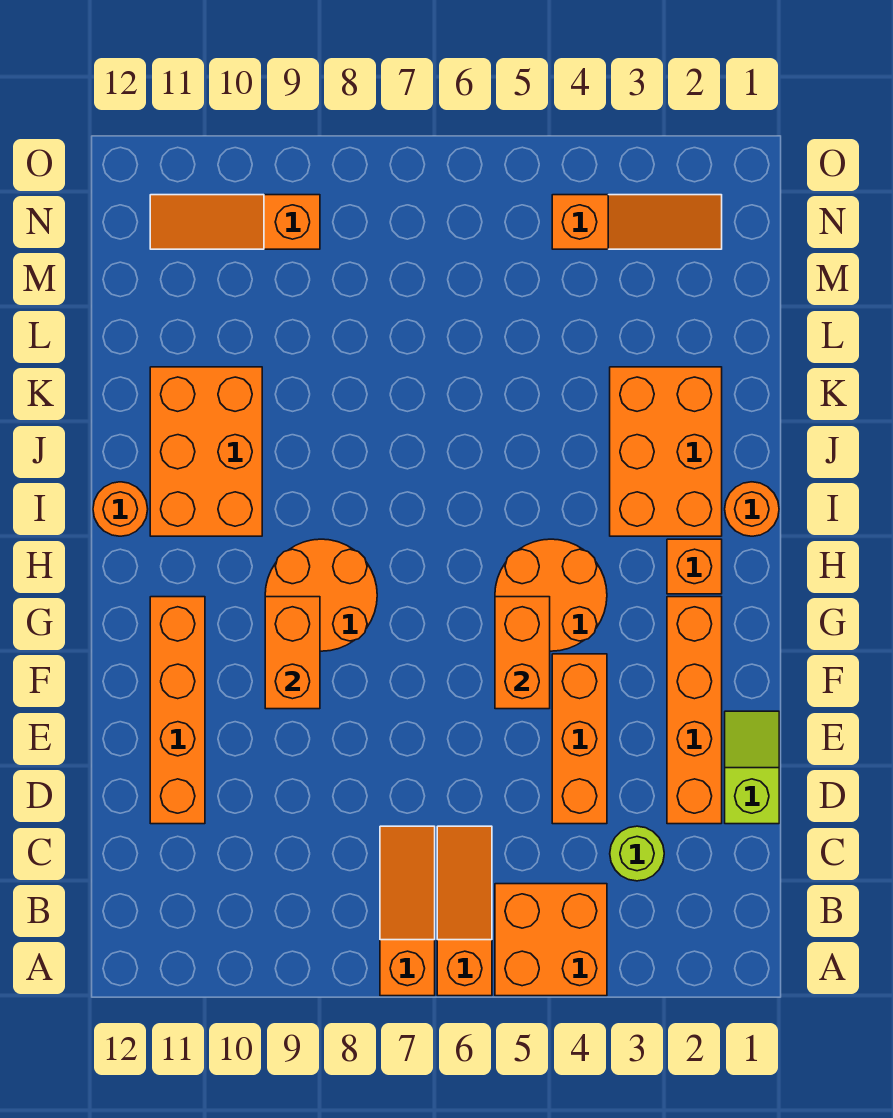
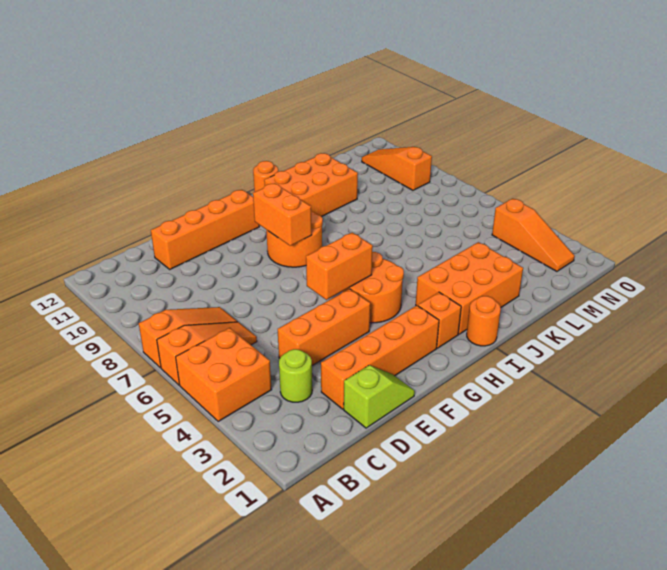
orange 1x2 brick [265,597,320,709] -> orange 1x2 brick turned to [253,183,312,246]

